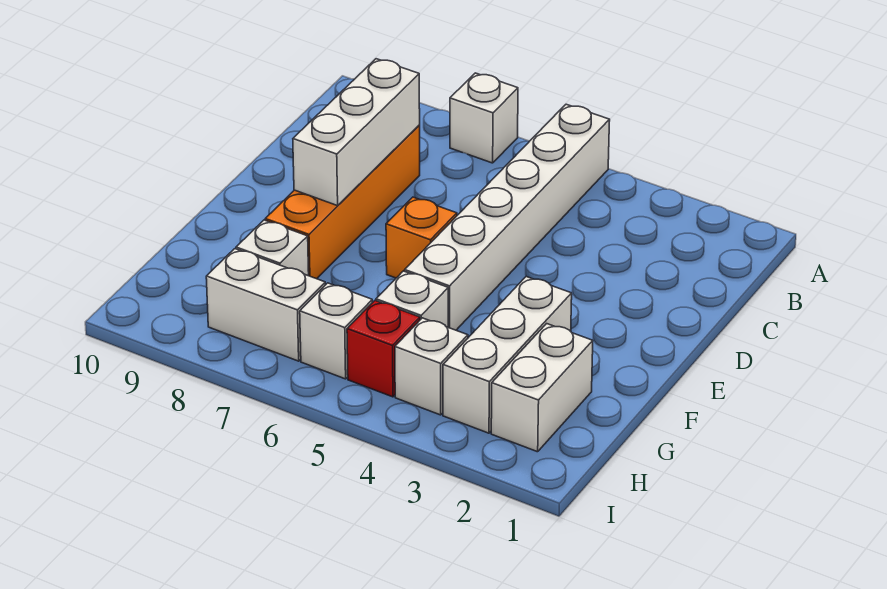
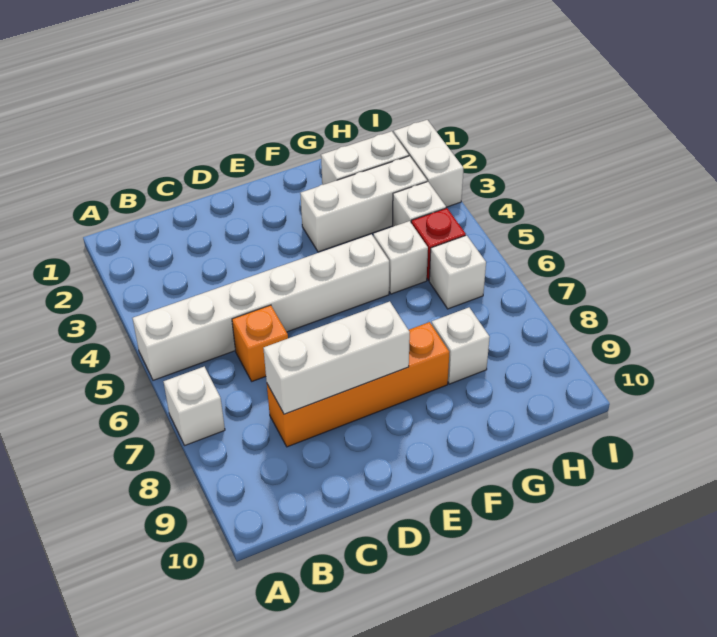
orange 1x1 brick [386,197,457,278] -> orange 1x1 brick moved to [232,305,288,381]
white 1x2 brick [206,249,325,361] -> white 1x2 brick moved to [394,120,463,207]

